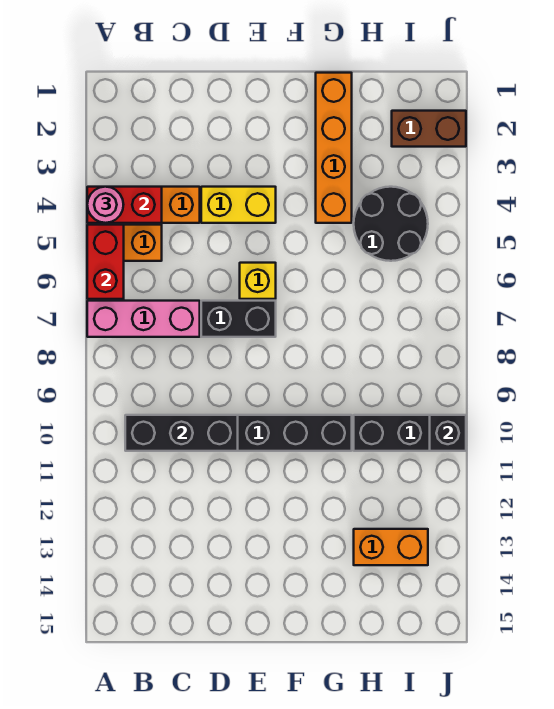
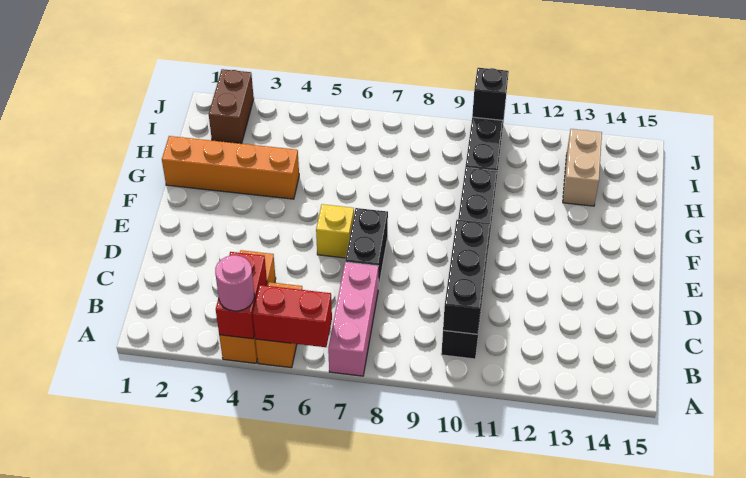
yellow 1x2 brick [201,187,276,223] -> none
black 2x2 round brick [354,187,428,261] -> none
orange 1x2 brick [354,529,428,565] -> tan 1x2 brick [563,129,602,206]

